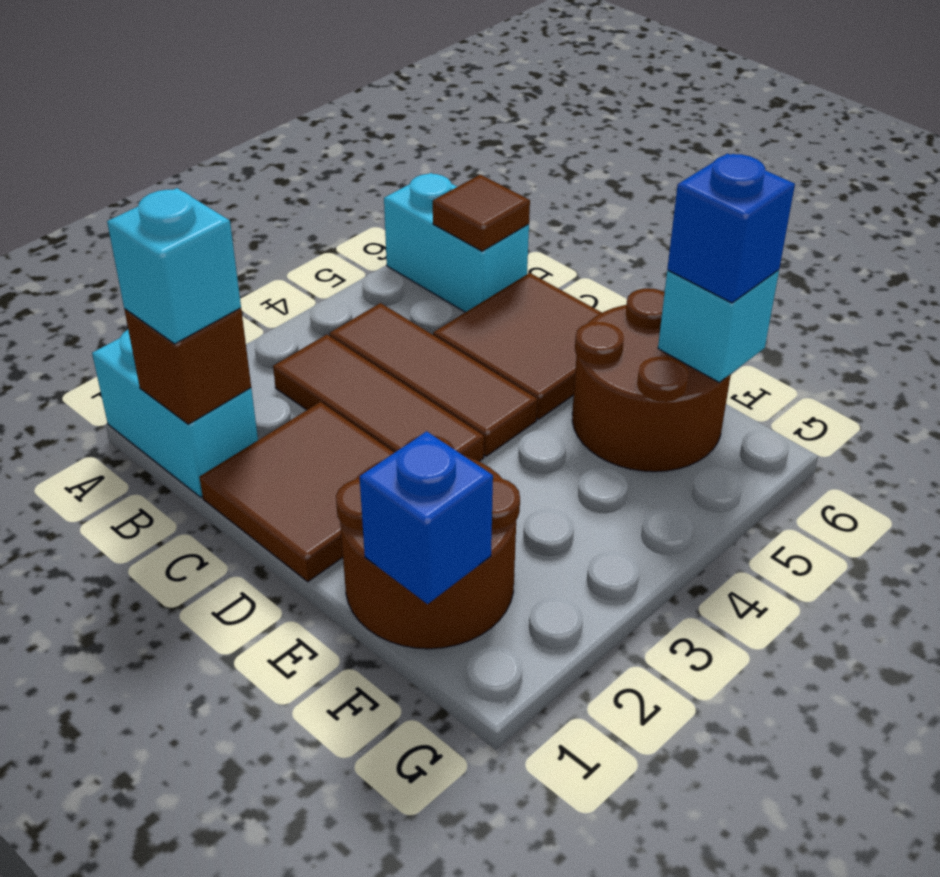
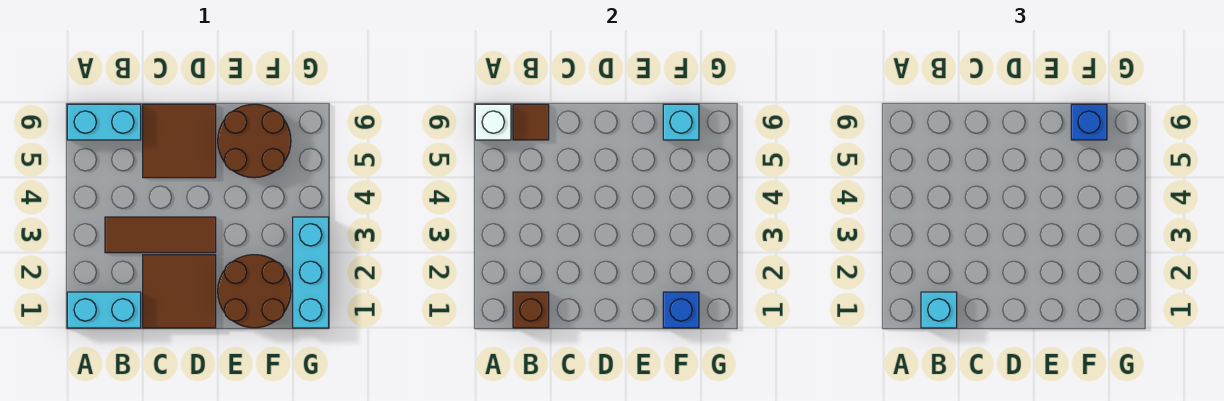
none -> white 1x1 brick [475,104,511,140]
brown 1x3 tile [330,303,537,456] -> none
none -> cyan 1x3 brick [293,217,329,328]

